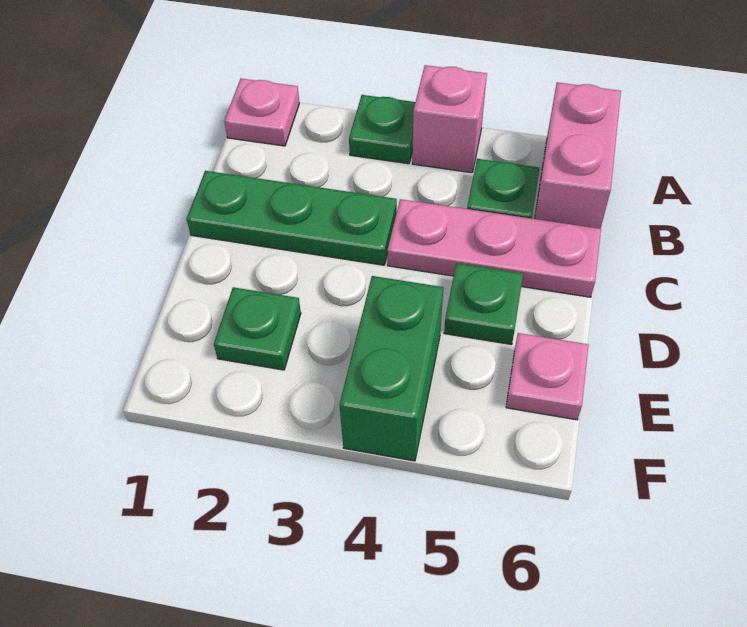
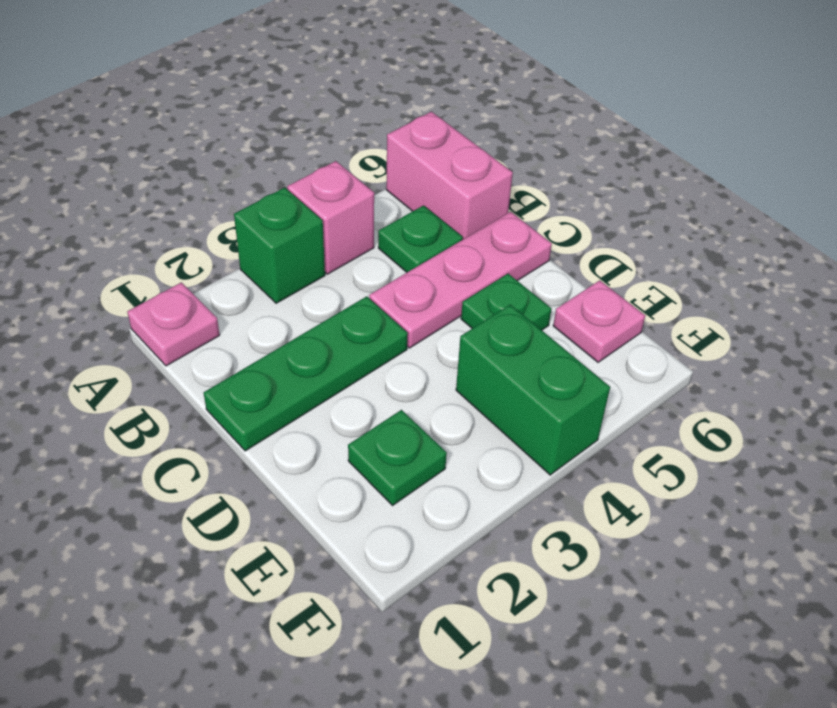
green 1x1 plate [349,95,415,164] -> green 1x1 brick [234,188,325,303]

